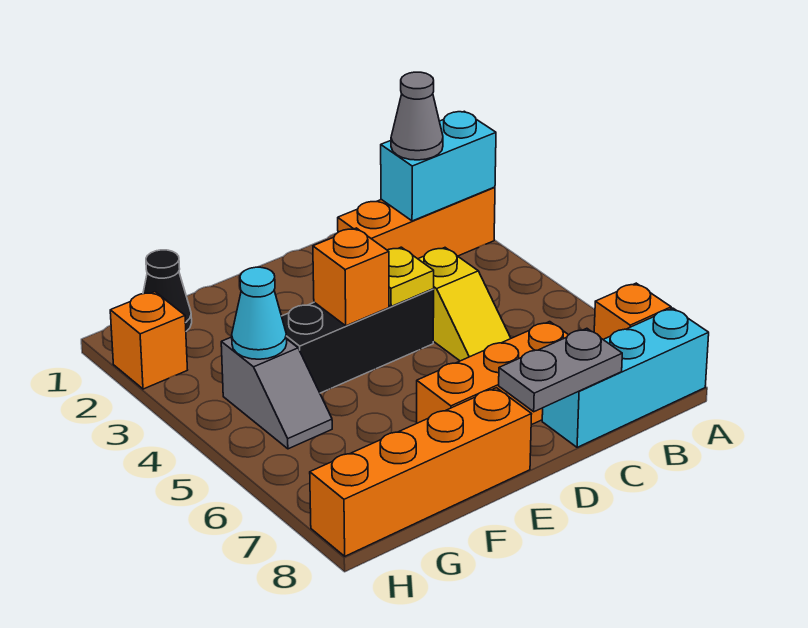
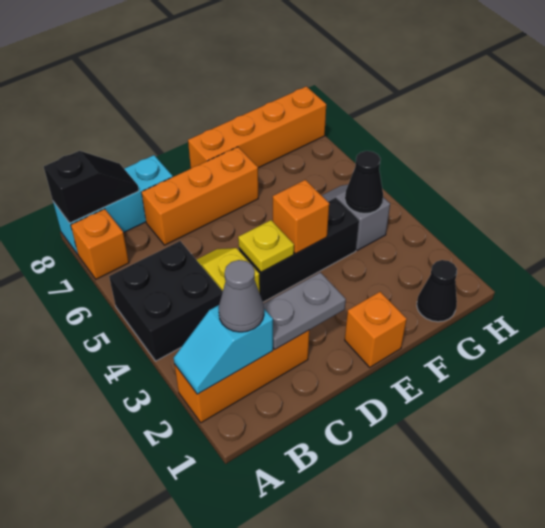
cyan 1x2 brick [381,111,496,221] -> cyan 1x2 slope [174,305,273,394]
none -> black 2x2 brick [109,241,223,361]
none -> black 1x2 slope [44,151,139,223]
grey 1x2 plate [499,328,622,412] -> grey 1x2 plate moved to [263,272,346,349]
cyan 1x1 cone [232,267,287,359] -> black 1x1 cone [345,151,383,214]
orange 1x1 brick [110,292,187,389] -> orange 1x1 brick moved to [345,292,407,367]

